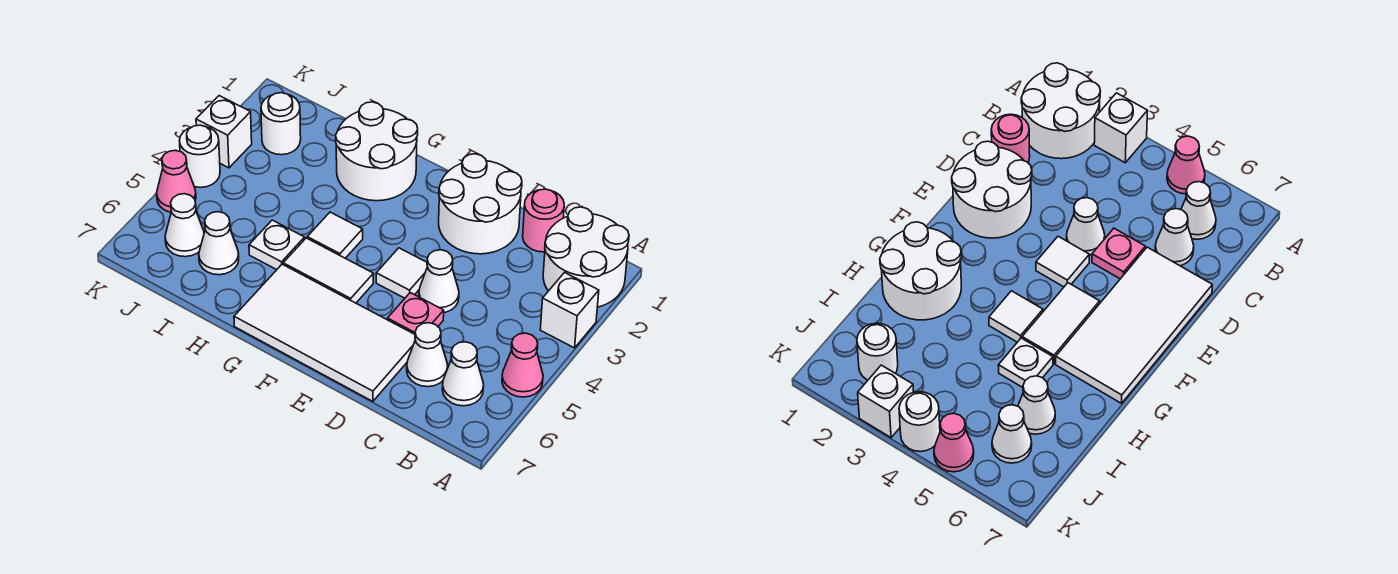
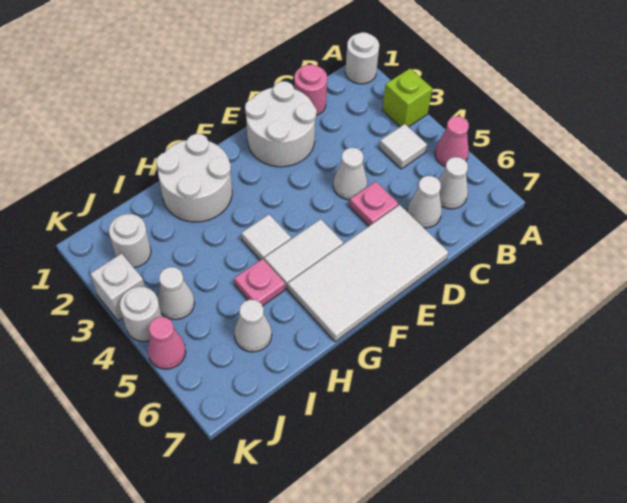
white 2x2 round brick [543,207,629,307] -> white 1x1 round brick [345,32,379,84]
white 1x1 brick [540,273,599,348] -> lime 1x1 brick [382,69,432,127]
white 1x1 tile [376,248,427,298] -> white 1x1 tile moved to [379,124,427,169]
white 1x1 plate [249,220,305,270] -> pink 1x1 plate [234,259,285,306]
white 1x1 cone [165,194,204,257] -> white 1x1 cone moved to [158,267,195,320]

